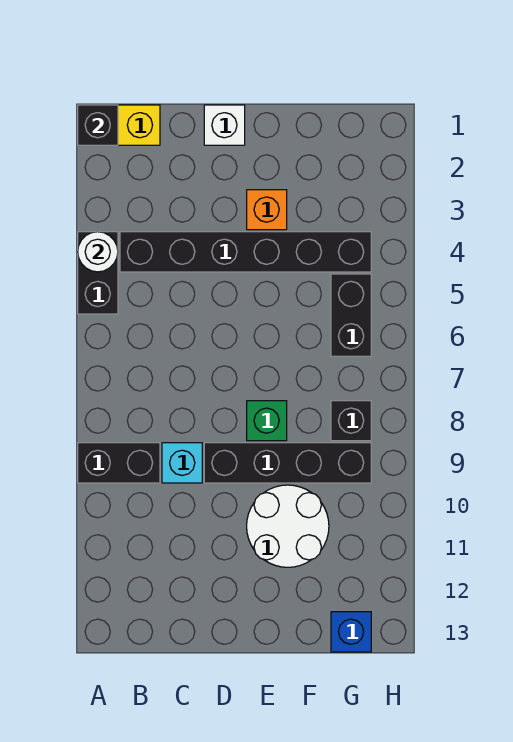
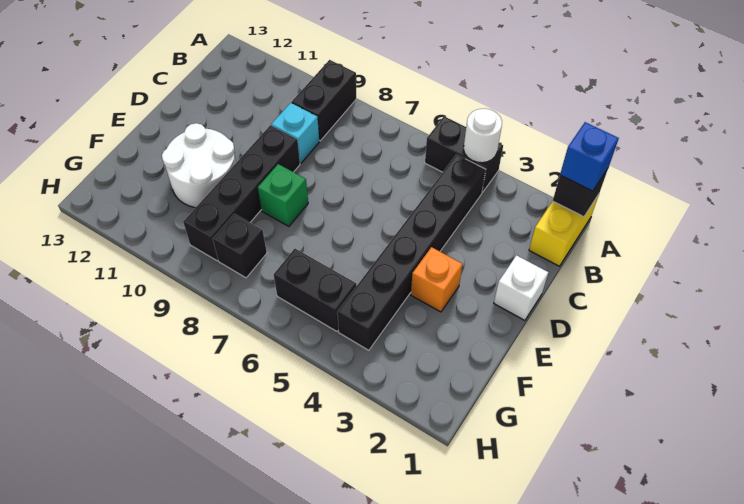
blue 1x1 brick [331,612,371,652] -> blue 1x1 brick moved to [560,122,619,191]

